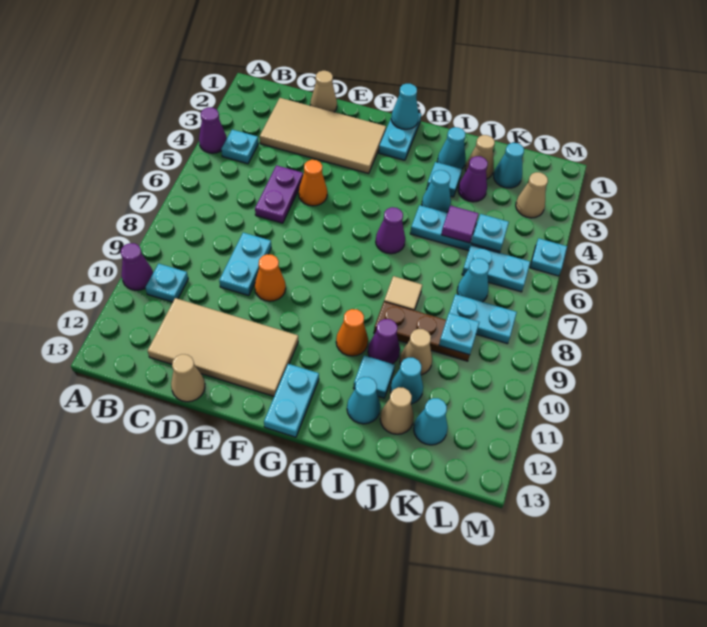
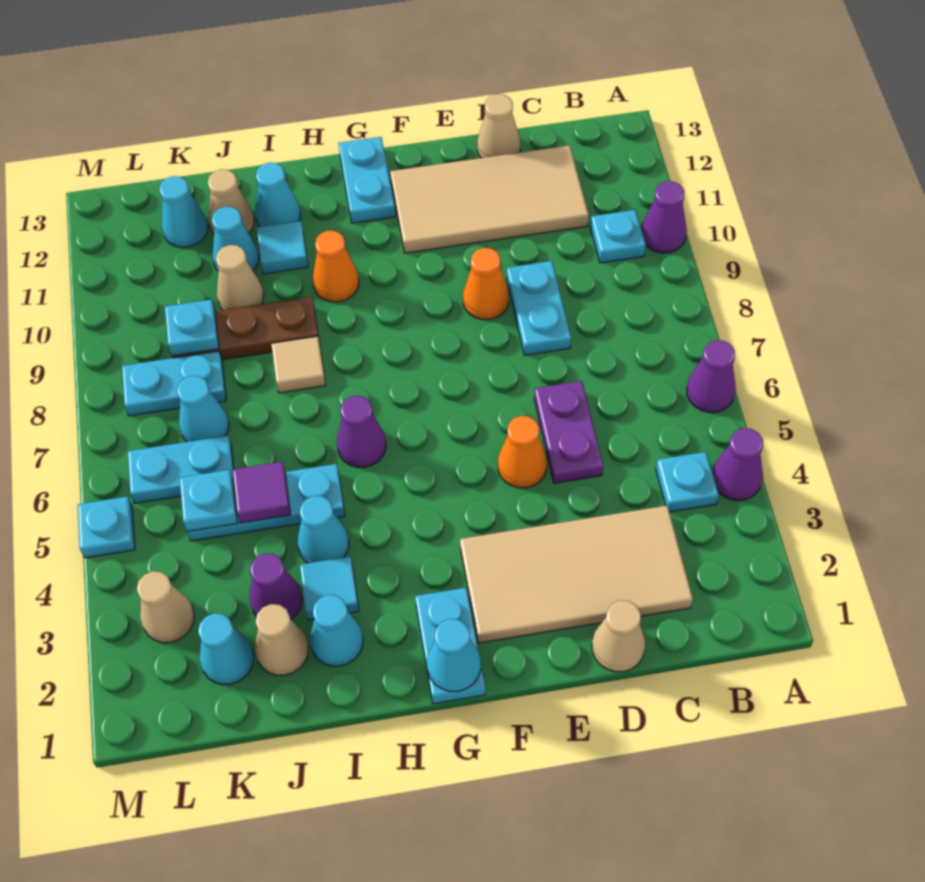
purple 1x1 cone [368,319,400,364] -> purple 1x1 cone moved to [687,340,736,412]

